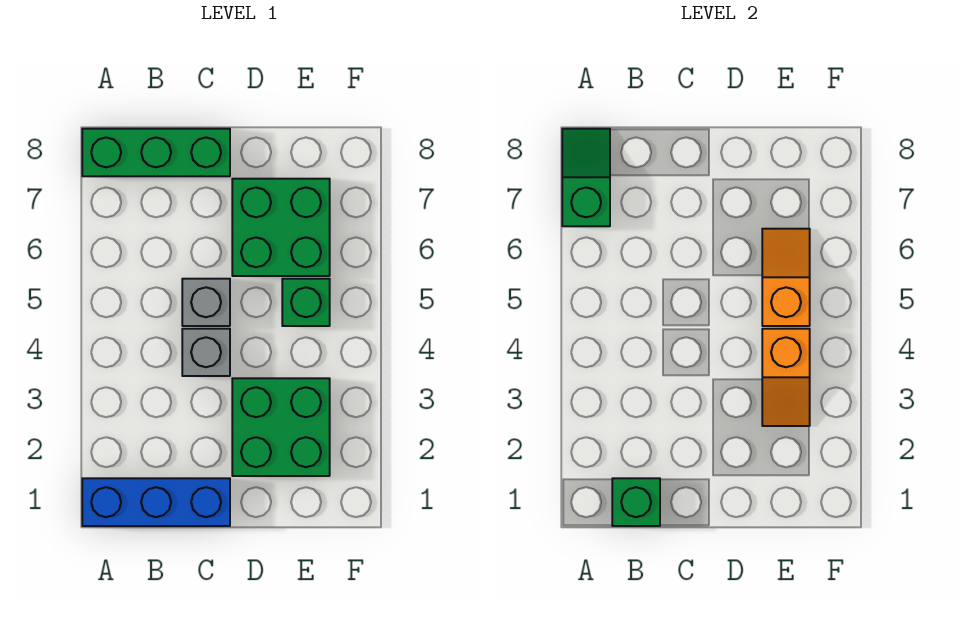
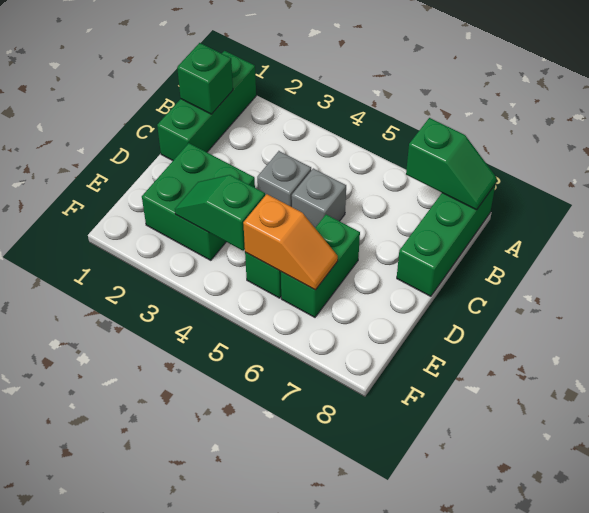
blue 1x3 brick [82,478,230,526] -> green 1x3 brick [157,51,256,161]
green 2x2 brick [232,179,330,276] -> green 1x2 brick [281,215,360,317]
orange 1x2 slope [762,329,810,426] -> green 1x2 slope [175,175,265,251]

